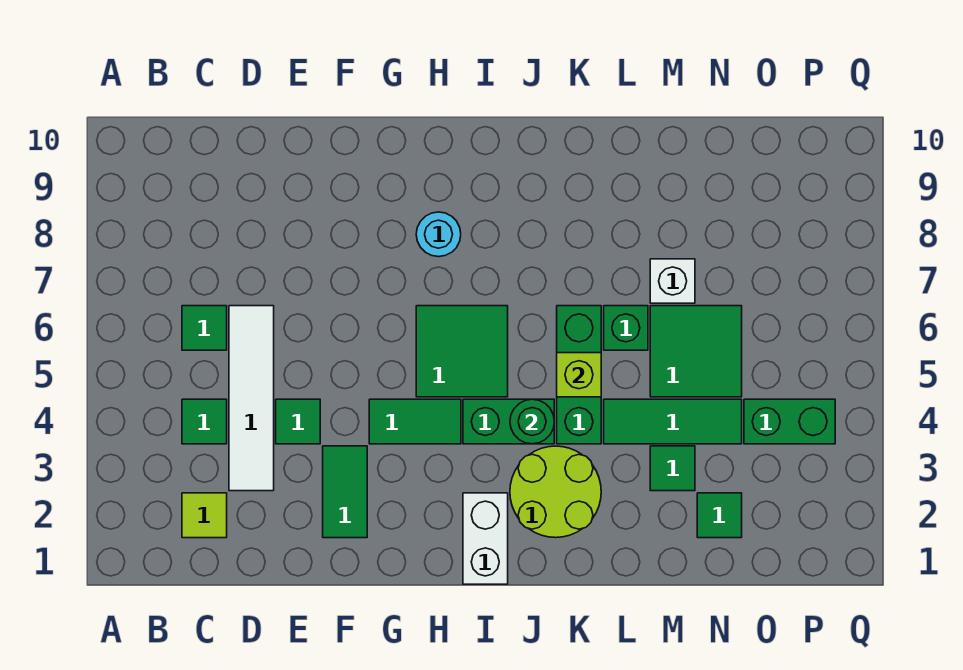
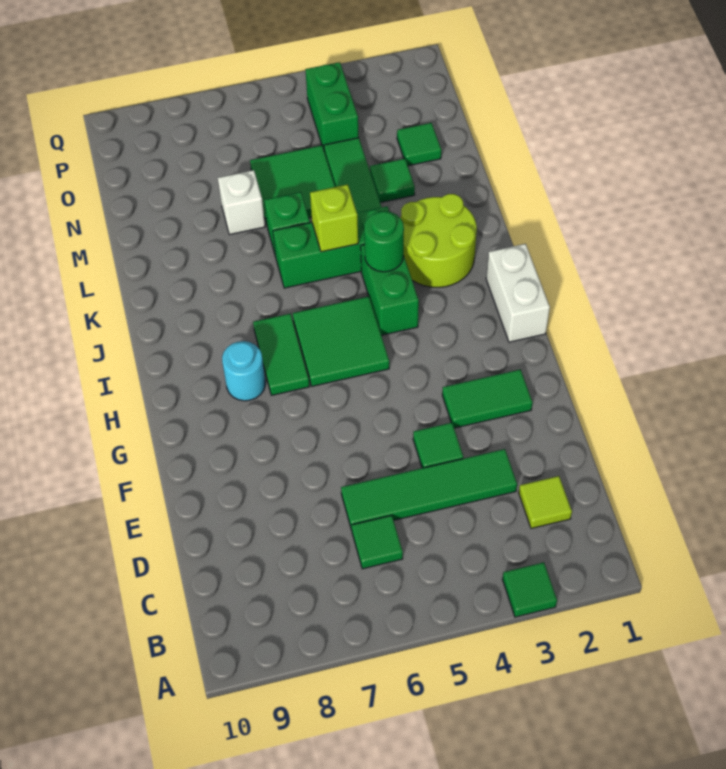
green 1x1 tile [182,399,227,444] -> green 1x1 tile moved to [502,562,557,617]
white 1x4 tile [229,306,274,491] -> green 1x4 tile [341,449,517,530]
green 1x2 tile [369,399,461,444] -> green 1x2 tile moved to [253,314,310,395]
white 1x2 brick [463,493,508,584] -> white 1x2 brick turned to [486,244,550,342]

